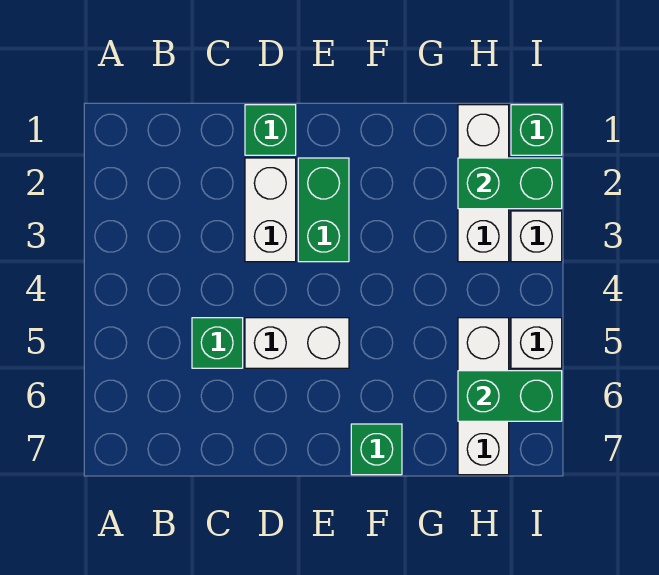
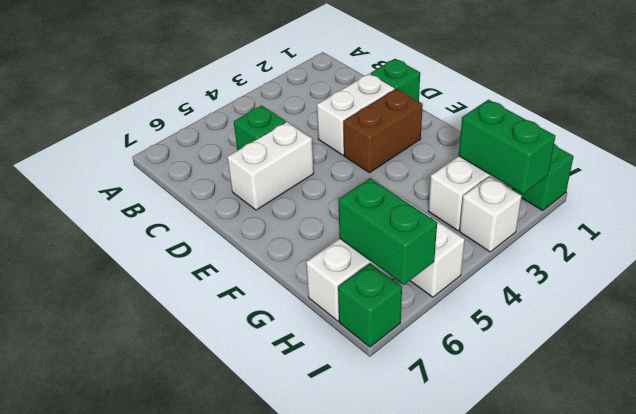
white 1x2 brick [245,318,349,368] -> white 1x2 brick turned to [227,122,314,210]
green 1x2 brick [298,158,349,262] -> brown 1x2 brick [343,89,423,173]
green 1x1 brick [351,424,402,475] -> green 1x1 brick moved to [338,263,402,347]

